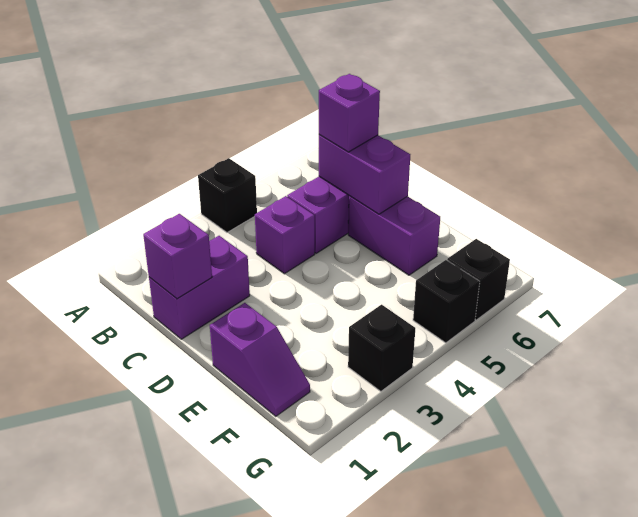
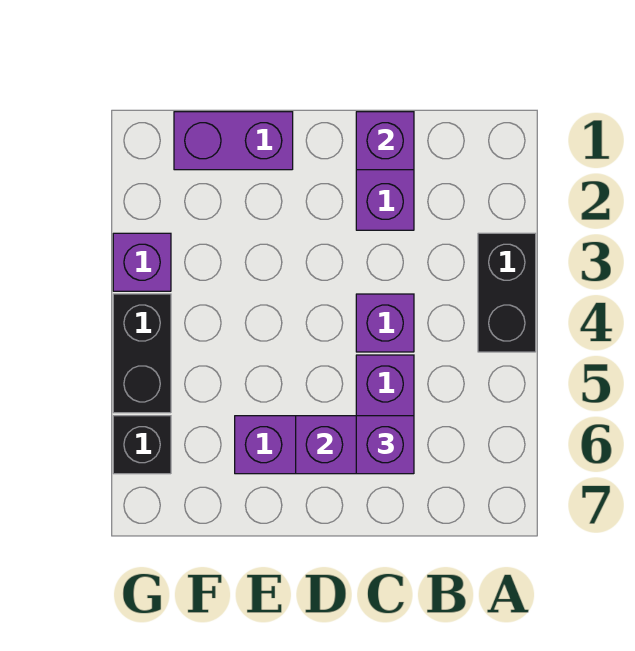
black 1x1 brick [198,158,257,232] -> black 1x2 brick [478,233,536,352]
purple 1x2 slope [210,303,310,416] -> purple 1x2 brick [174,112,293,170]
black 1x1 brick [348,304,415,391] -> purple 1x1 brick [113,233,171,291]
black 1x1 brick [413,260,480,343] -> black 1x2 brick [113,294,171,413]

